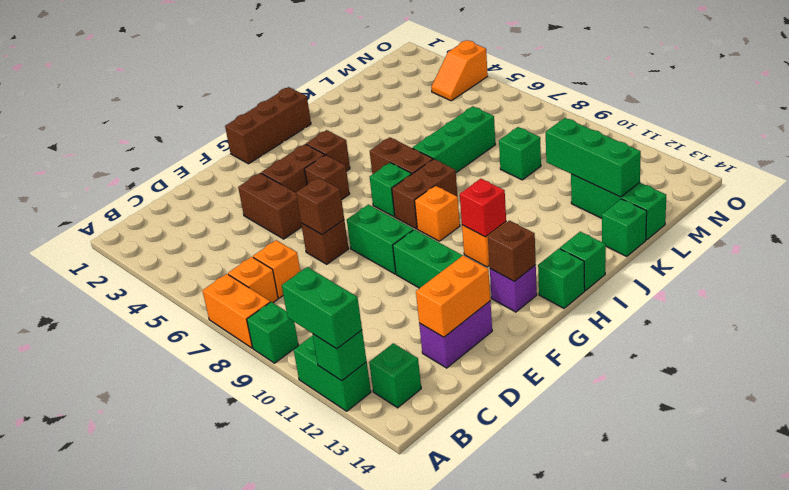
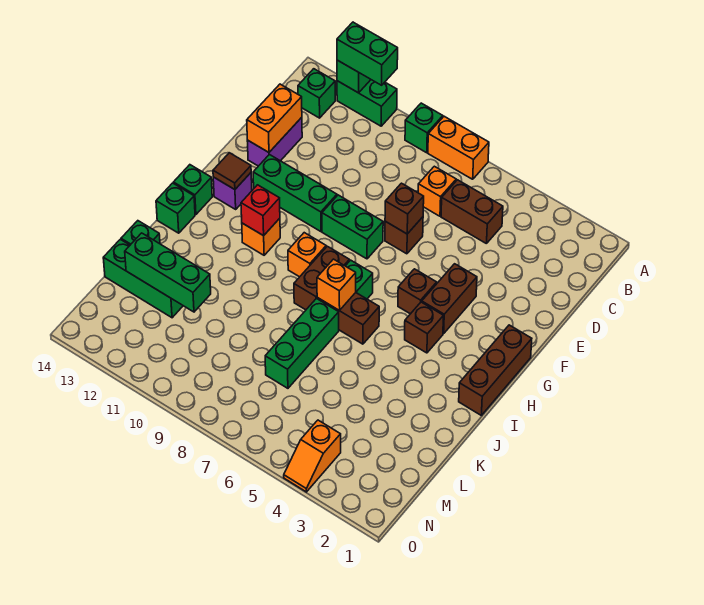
orange 1x1 brick [228,257,278,303] -> orange 1x1 brick moved to [317,259,356,311]
brown 1x2 brick [238,173,302,239] -> brown 1x2 brick moved to [441,180,503,244]
brown 1x1 brick [488,221,536,281] -> brown 1x1 tile [213,153,251,190]
green 1x1 brick [499,127,541,180] -> none
orange 1x2 slope [431,40,488,101] -> orange 1x2 slope turned to [284,420,341,492]

